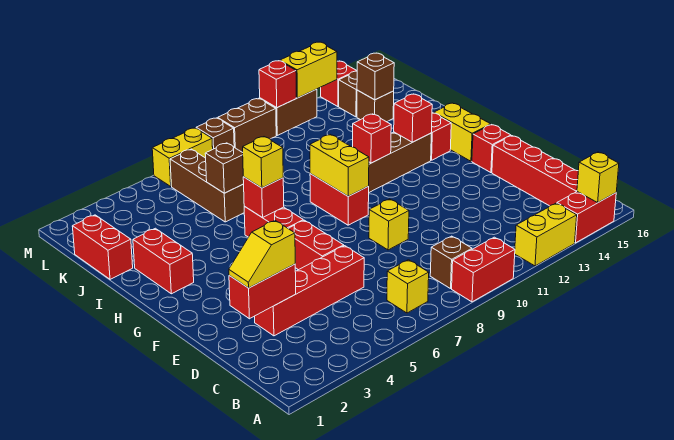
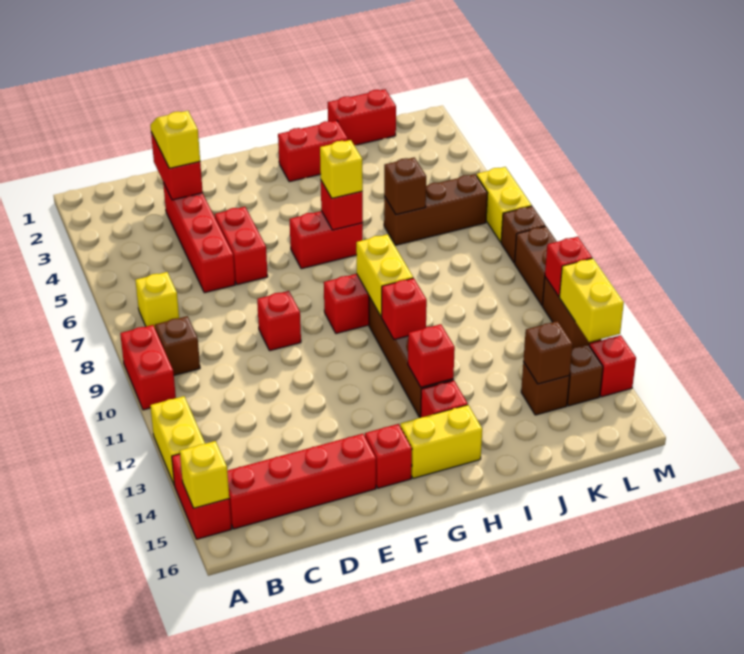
red 1x2 brick [289,220,344,270] -> red 1x2 brick turned to [215,207,268,285]
yellow 1x1 brick [369,199,409,250] -> red 1x1 brick [257,291,301,351]
yellow 1x2 brick [310,135,369,196] -> yellow 1x2 brick turned to [356,234,413,317]

